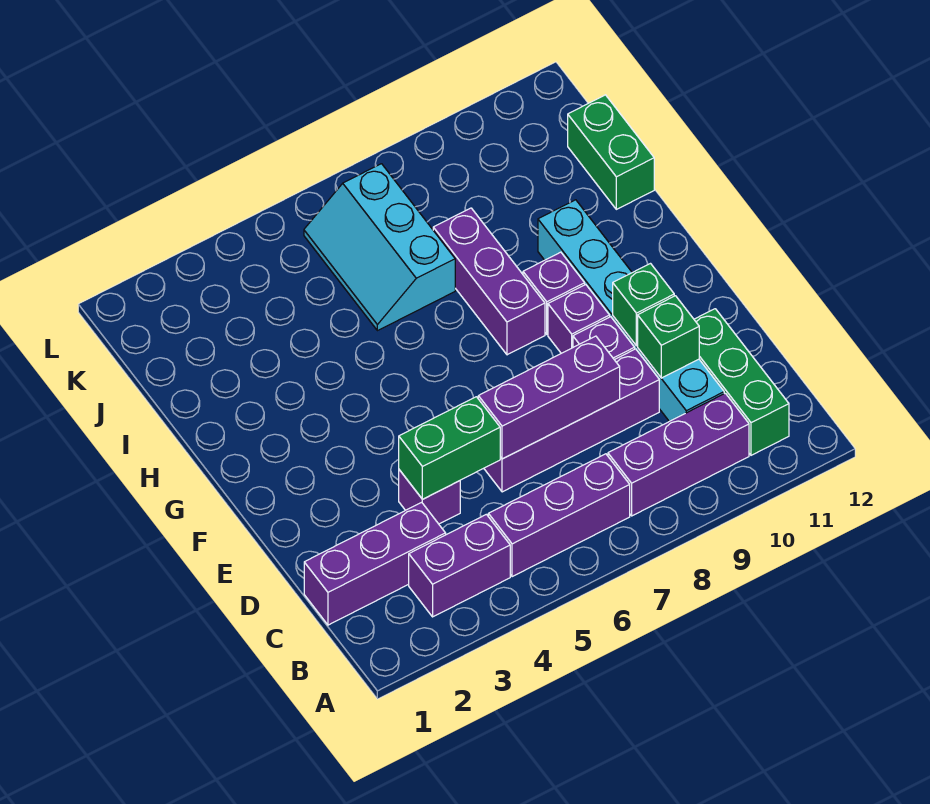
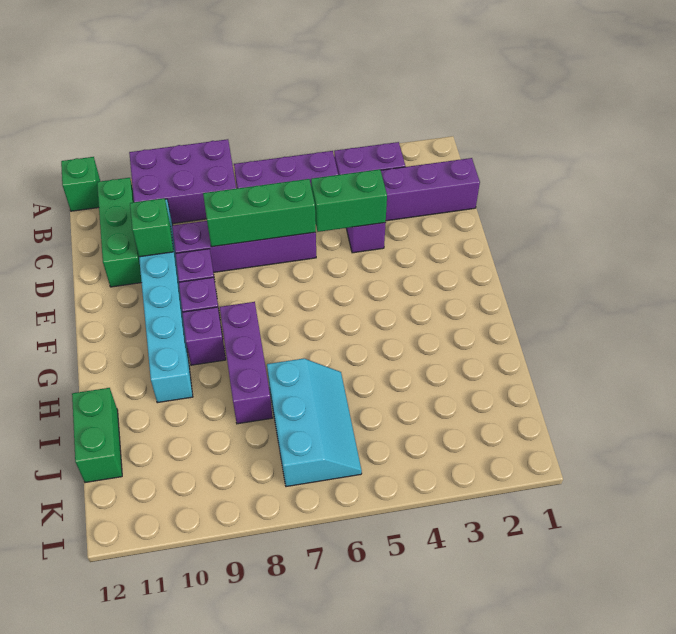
purple 1x3 brick [608,393,749,516] -> purple 2x3 brick [129,139,236,224]
purple 1x3 brick [478,336,620,459] -> green 1x3 brick [203,179,316,247]
green 1x1 brick [613,264,674,346] -> green 1x1 brick moved to [61,157,100,211]

